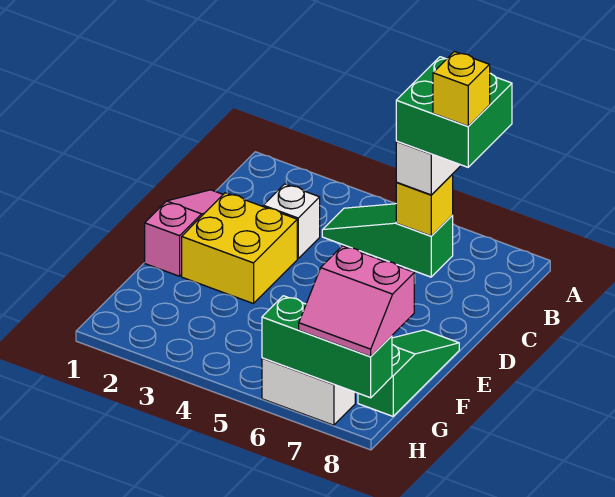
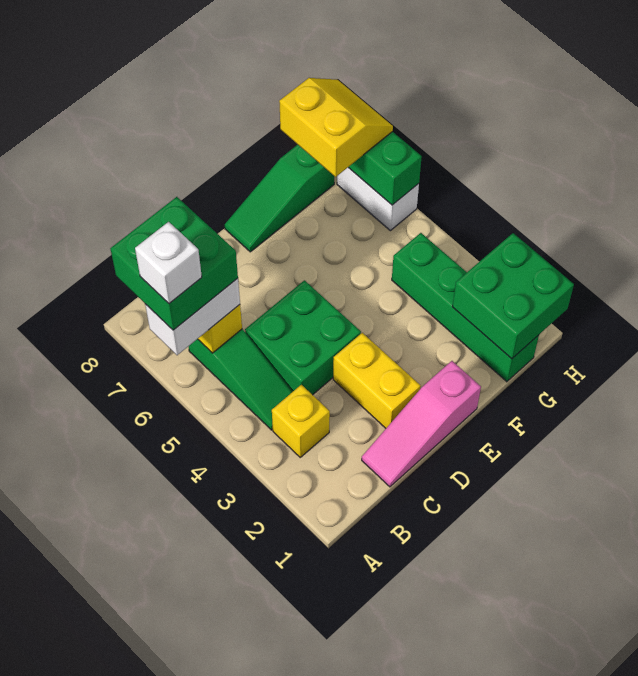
yellow 1x1 brick [433,52,490,126] -> yellow 1x1 brick moved to [272,385,330,457]
white 1x1 brick [263,184,320,259] -> white 1x1 brick moved to [135,222,202,303]
none -> green 2x2 brick [245,280,361,395]
yellow 2x2 brick [182,193,297,304] -> yellow 1x2 brick [333,333,421,428]
none -> green 1x4 brick [392,233,539,382]
none -> green 2x2 brick [452,233,574,359]
pink 2x2 slope [299,246,414,357] -> yellow 2x2 slope [279,78,393,177]

